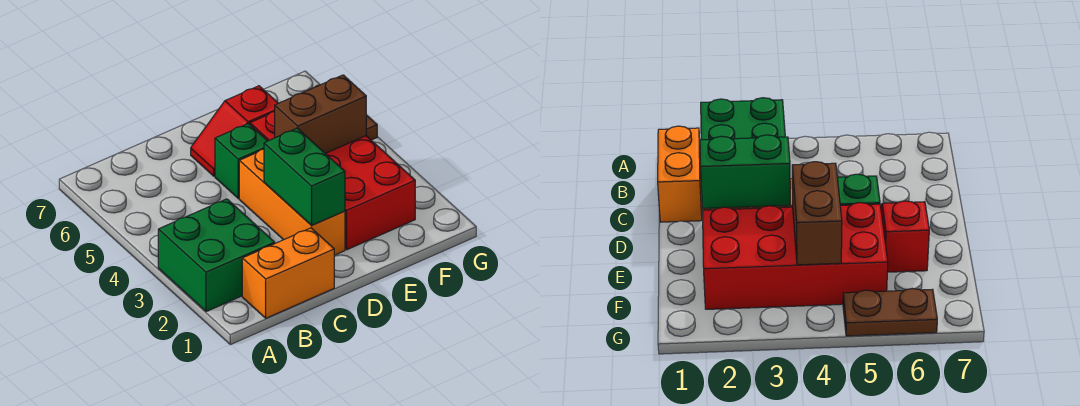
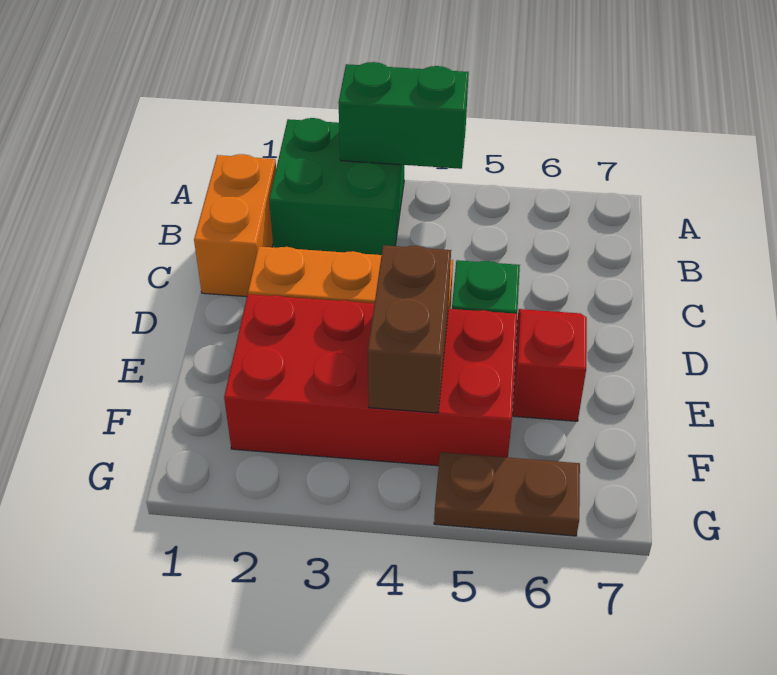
green 1x2 brick [264,128,345,225] -> green 1x2 brick moved to [338,62,469,169]

